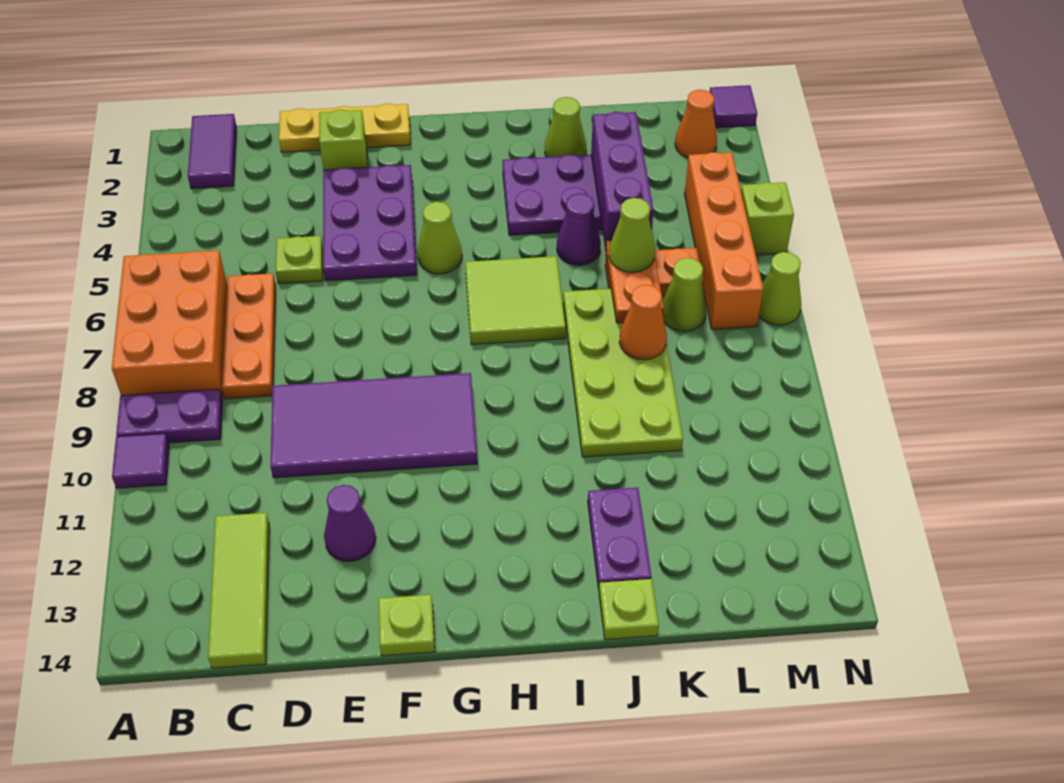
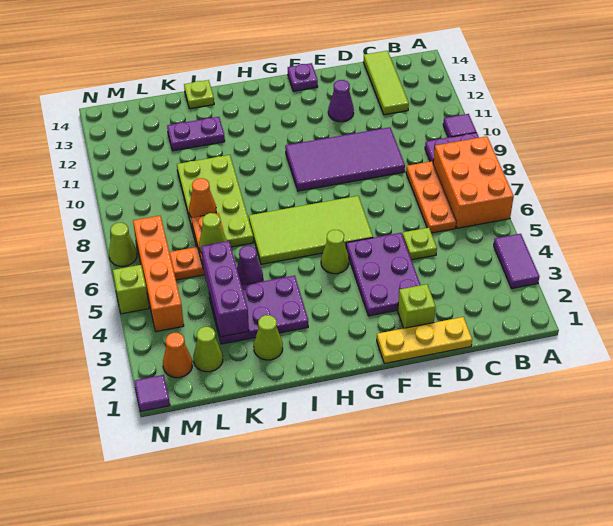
purple 1x2 tile [188,114,236,189] -> purple 1x2 tile moved to [494,234,540,288]
lime 1x1 plate [379,595,435,656] -> purple 1x1 plate [288,63,318,91]
lime 2x2 tile [465,256,566,345] -> lime 2x4 tile [249,196,373,264]
purple 1x2 plate [588,487,651,589] -> purple 1x2 plate turned to [167,117,225,151]
lime 1x1 cone [663,258,706,331] -> lime 1x1 cone moved to [193,327,223,372]

